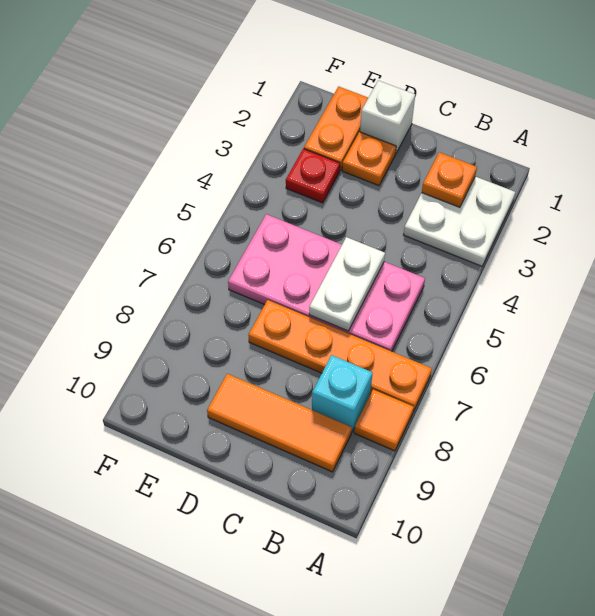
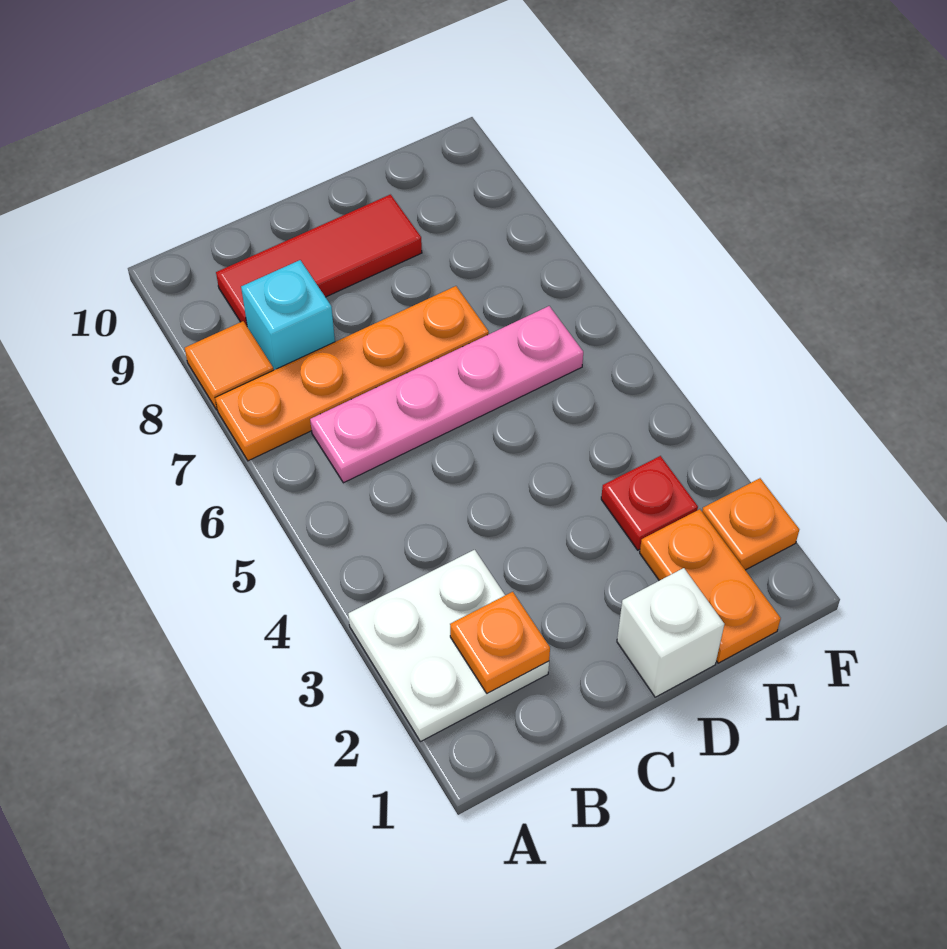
pink 2x4 plate [228,214,425,351] -> pink 1x4 plate [310,306,583,483]
orange 1x3 tile [207,374,352,472] -> red 1x3 tile [216,195,422,326]
white 1x2 plate [309,237,385,331] -> none
orange 1x1 plate [342,132,396,186] -> orange 1x1 plate moved to [702,478,799,570]

